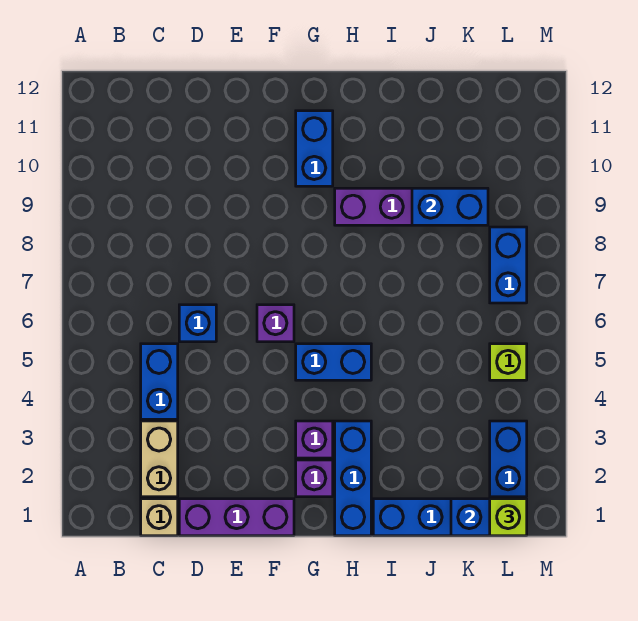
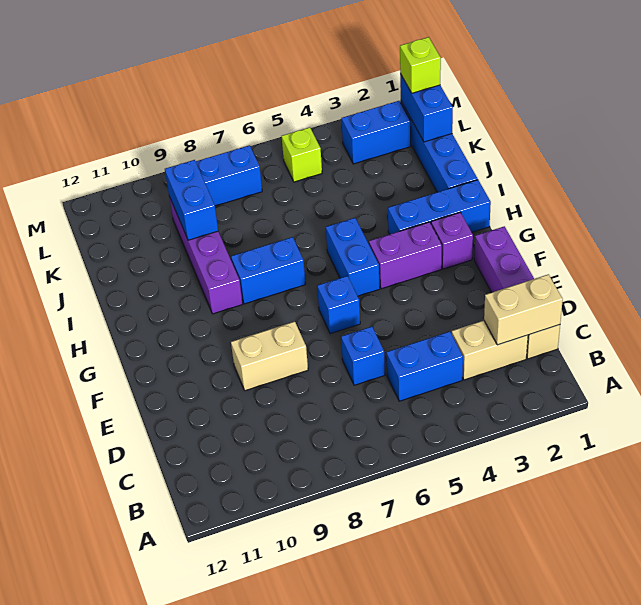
none -> tan 1x2 brick [484,274,563,345]
none -> tan 1x2 brick [231,322,308,391]
purple 1x1 brick [257,305,294,342] -> blue 1x1 brick [317,276,360,334]
purple 1x1 brick [296,421,333,458] -> purple 1x2 brick [369,222,442,289]
blue 1x2 brick [296,111,333,186] -> blue 1x2 brick moved to [231,237,306,304]

